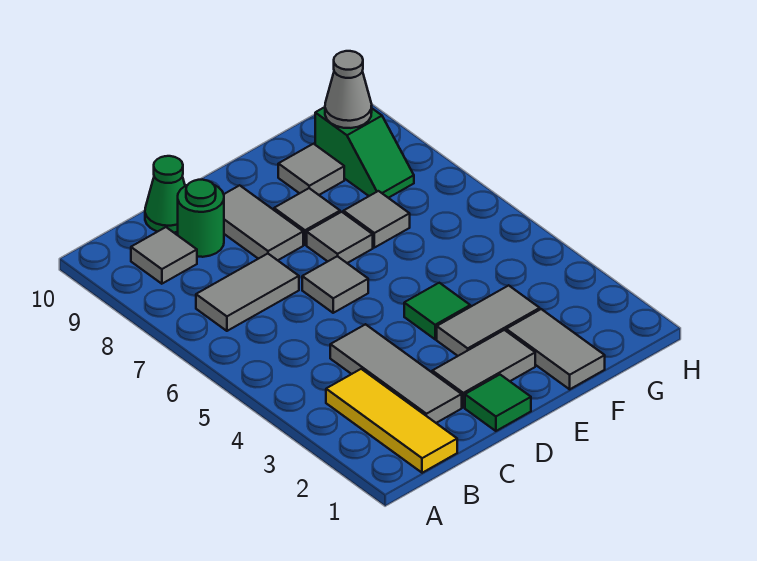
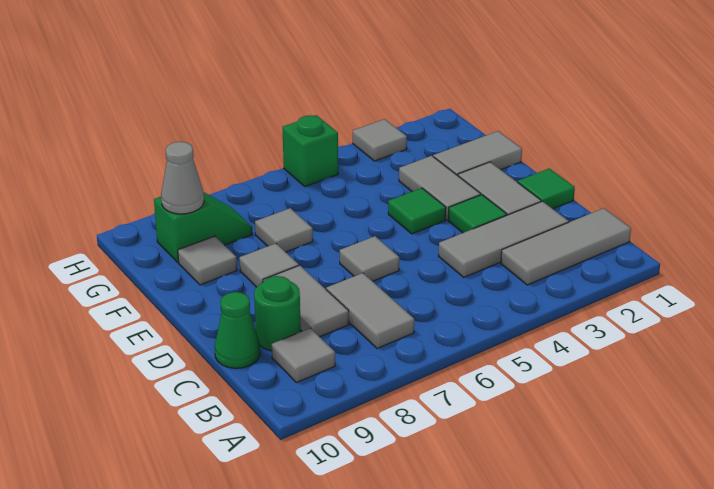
yellow 1x3 tile [326,369,457,473] -> grey 1x3 tile [501,208,631,285]
none -> green 1x1 tile [448,195,507,233]
grey 1x2 tile [224,185,303,260] -> grey 1x2 tile turned to [263,265,349,337]
grey 1x1 tile [307,212,373,263] -> grey 1x1 tile moved to [353,119,407,161]
none -> green 1x1 brick [282,115,338,187]

